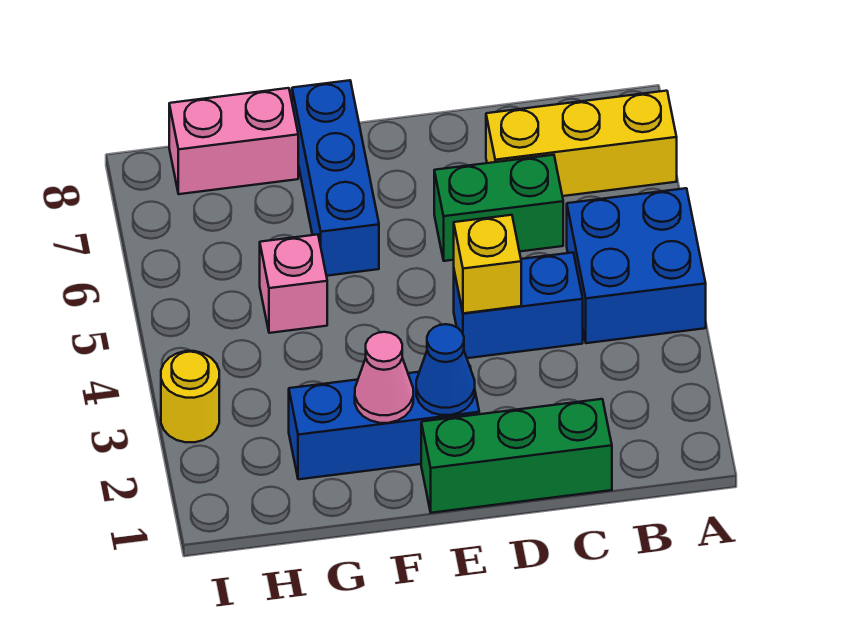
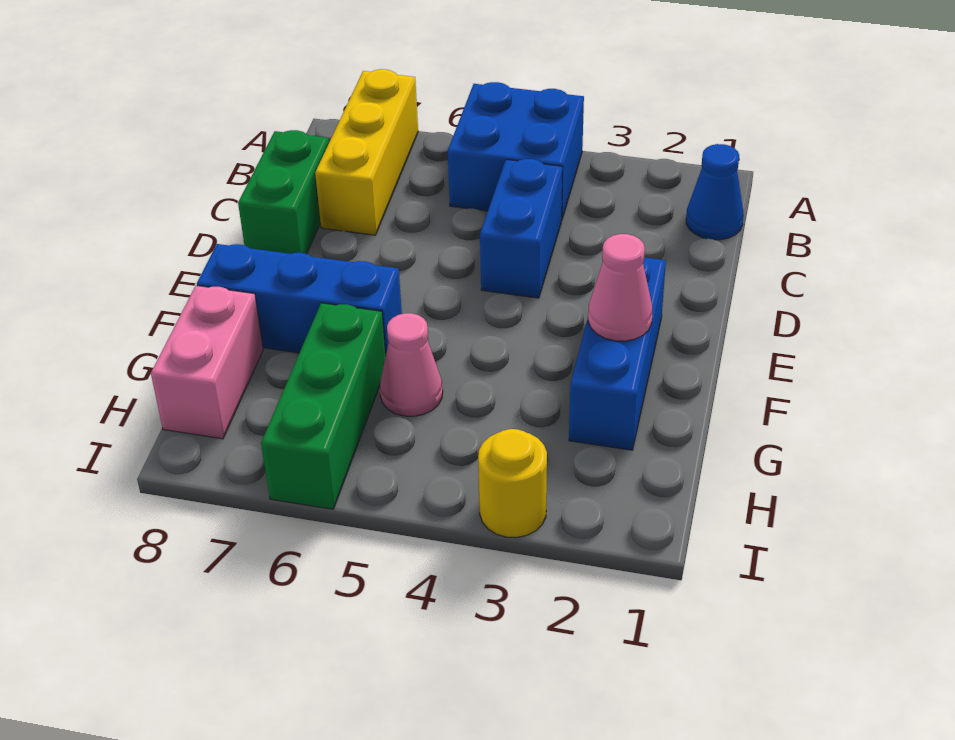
green 1x3 brick [421,399,612,513] -> green 1x3 brick moved to [261,303,386,509]
green 1x2 brick [434,155,563,261] -> green 1x2 brick moved to [238,130,329,254]
yellow 1x1 brick [454,215,521,313] -> none
blue 1x1 cone [416,324,475,415] -> blue 1x1 cone moved to [686,144,744,240]
pink 1x1 brick [260,234,327,333] -> pink 1x1 cone [380,313,443,416]

